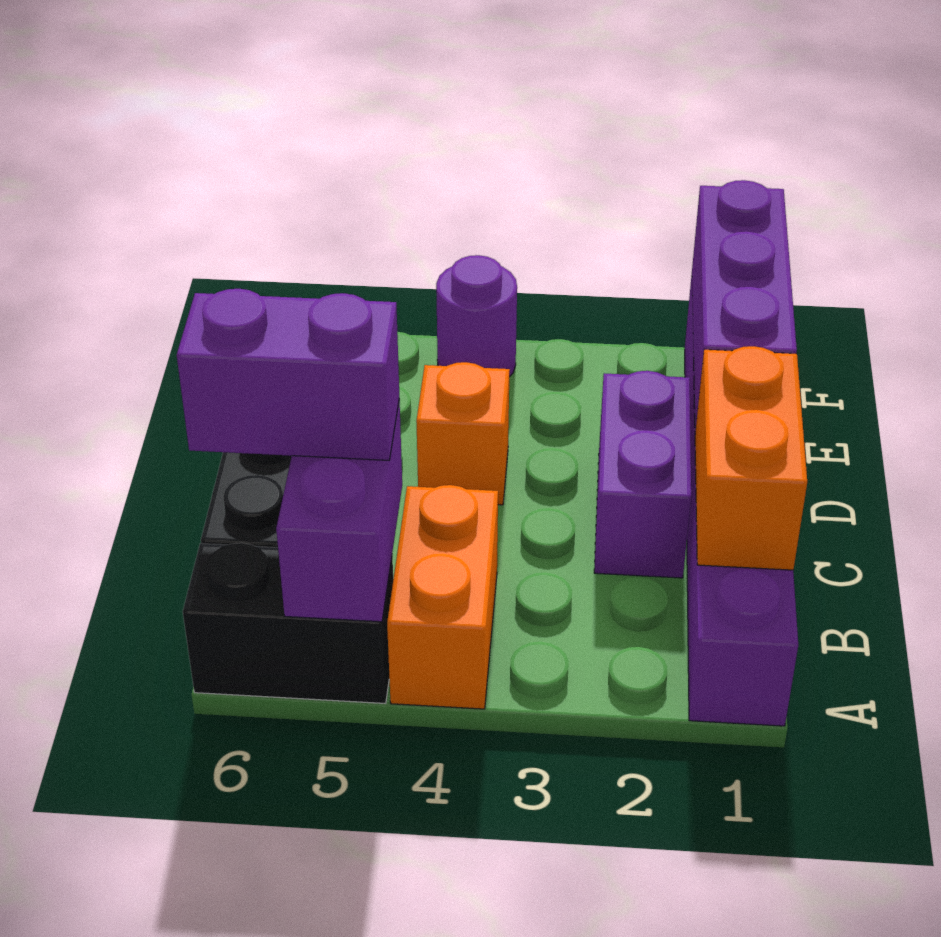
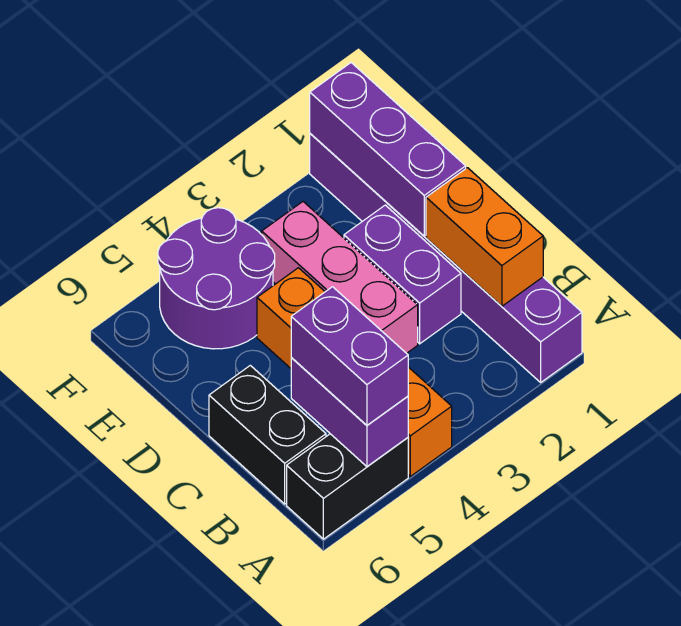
purple 1x2 brick [177,289,399,461] -> purple 1x2 brick turned to [291,287,408,425]
none -> pink 1x3 brick [262,202,418,353]
purple 1x1 round brick [436,255,517,377] -> purple 2x2 round brick [158,208,275,349]

